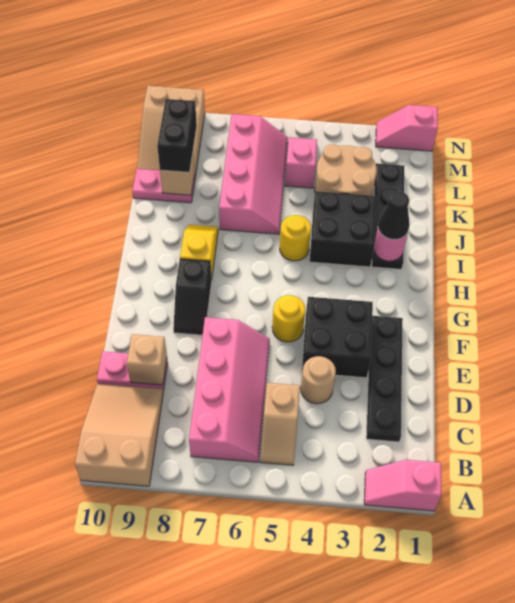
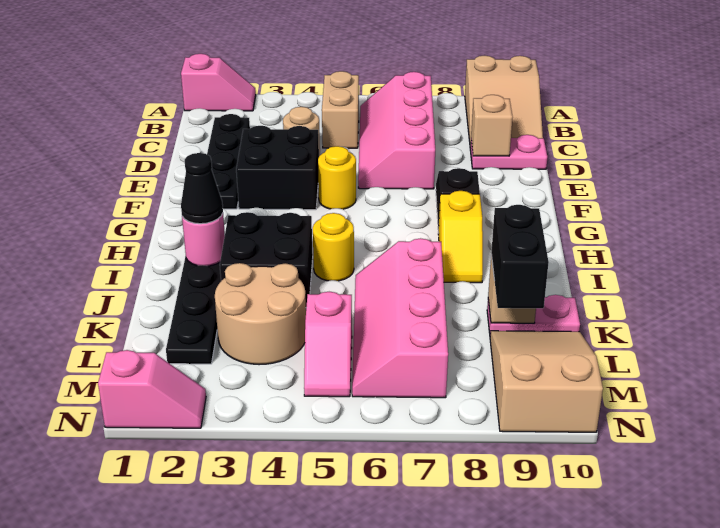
tan 1x2 slope [260,383,300,465] -> tan 1x2 brick [322,71,359,148]

